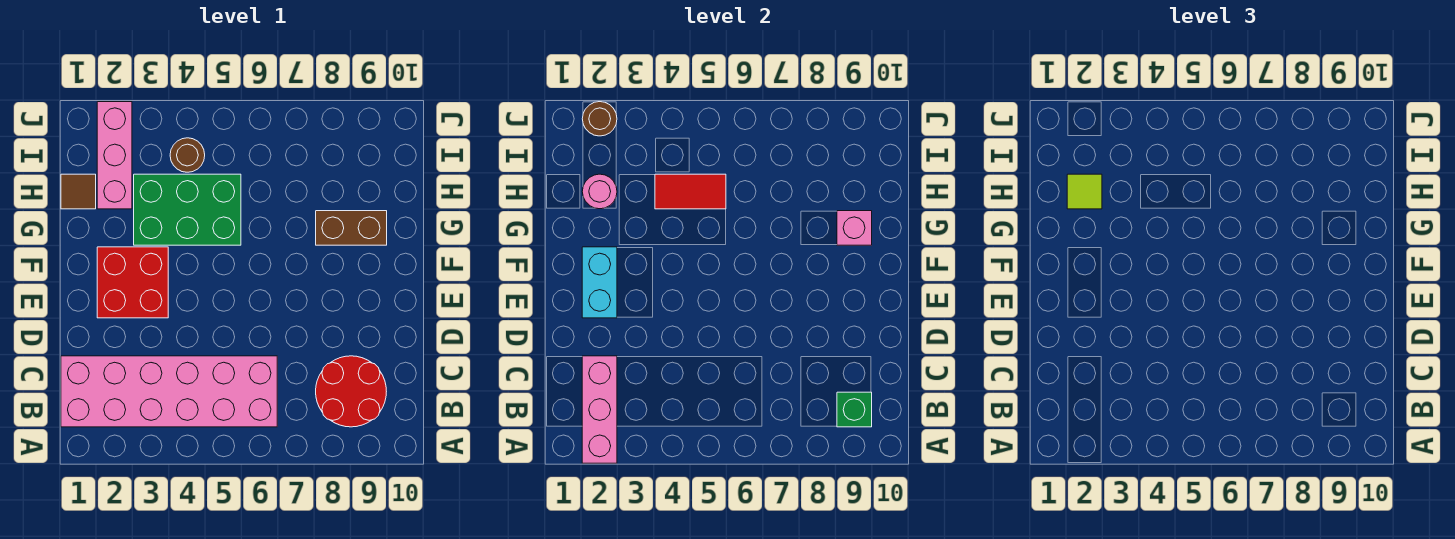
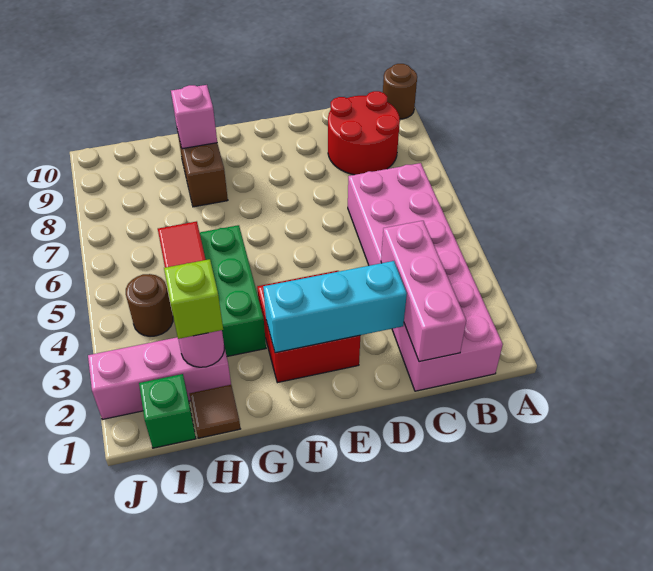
pink 1x3 brick [582,356,617,463] -> pink 1x3 brick turned to [381,221,466,362]
green 1x1 brick [837,392,872,427] -> green 1x1 brick moved to [139,374,196,448]
cyan 1x2 brick [582,247,617,318] -> cyan 1x3 brick [263,261,407,353]
lime 1x1 tile [1067,174,1102,209] -> lime 1x1 brick [164,259,223,339]
brown 1x1 round brick [582,102,617,136] -> brown 1x1 round brick moved to [383,64,417,119]

